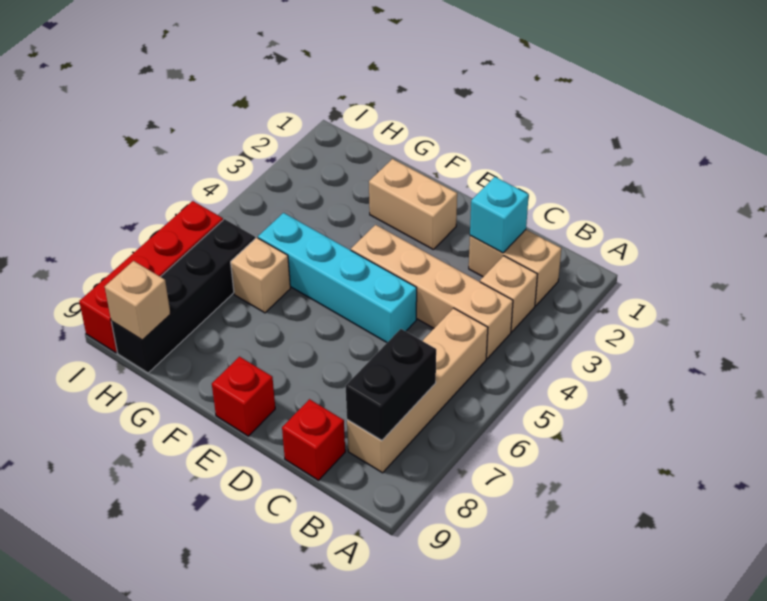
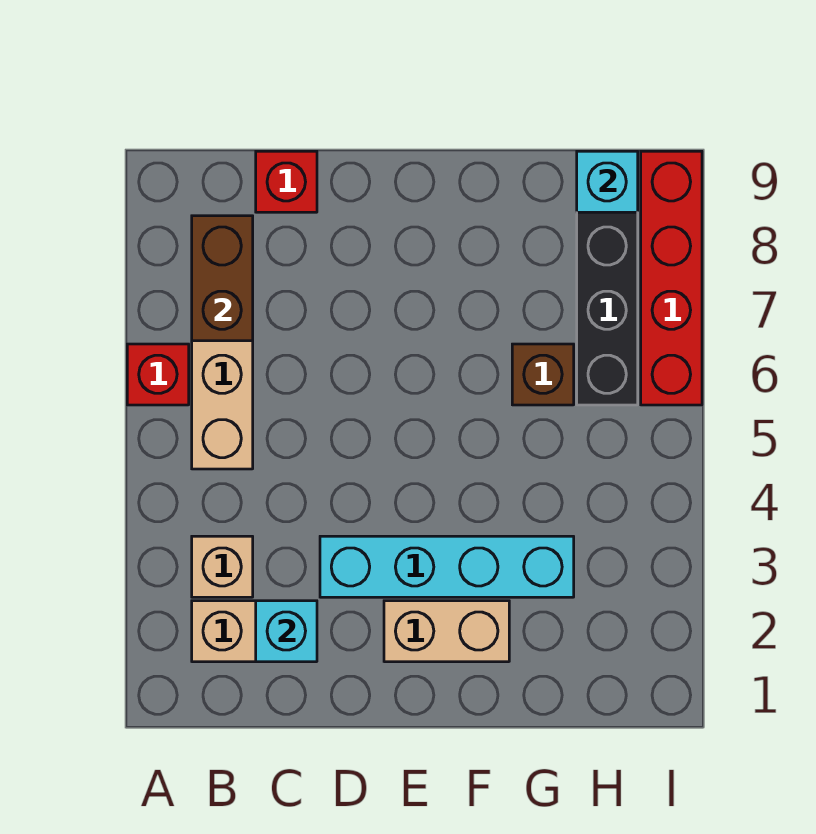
tan 1x4 brick [351,225,513,358] -> none
black 1x2 brick [346,329,436,440] -> brown 1x2 brick [192,216,253,341]
cyan 1x4 brick [258,213,417,342] -> cyan 1x4 brick moved to [320,536,574,597]
red 1x1 brick [212,357,275,436] -> red 1x1 brick moved to [127,344,189,405]
tan 1x1 brick [231,238,290,313] -> brown 1x1 brick [512,344,574,405]
tan 1x1 brick [105,261,170,340] -> cyan 1x1 brick [577,151,638,212]

